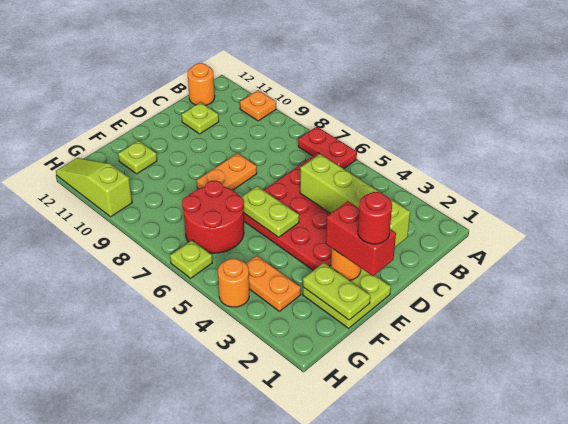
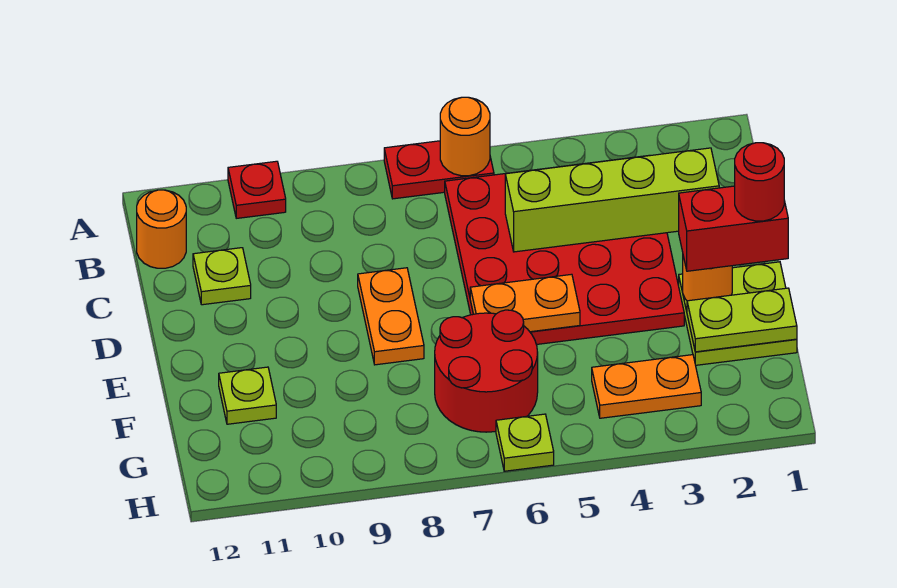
orange 1x1 plate [240,90,276,121] -> red 1x1 plate [228,161,286,218]
lime 1x2 plate [242,186,299,237] -> orange 1x2 plate [470,274,580,332]
orange 1x1 round brick [218,259,249,307] -> orange 1x1 round brick moved to [440,97,490,176]
lime 1x3 slope [56,158,132,217] -> none

